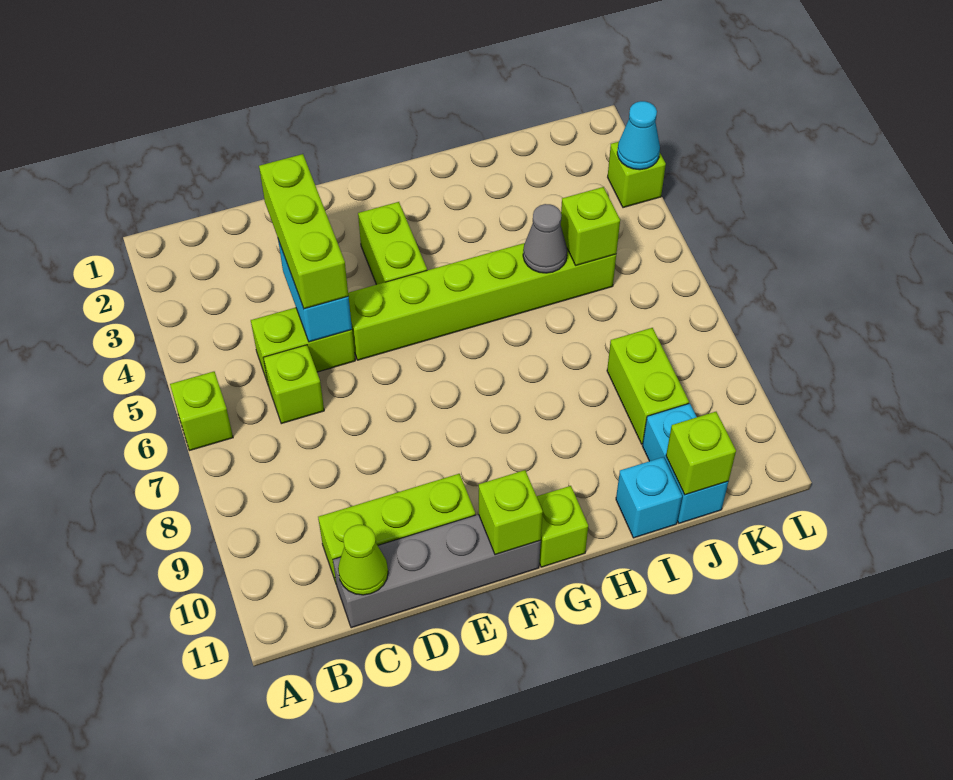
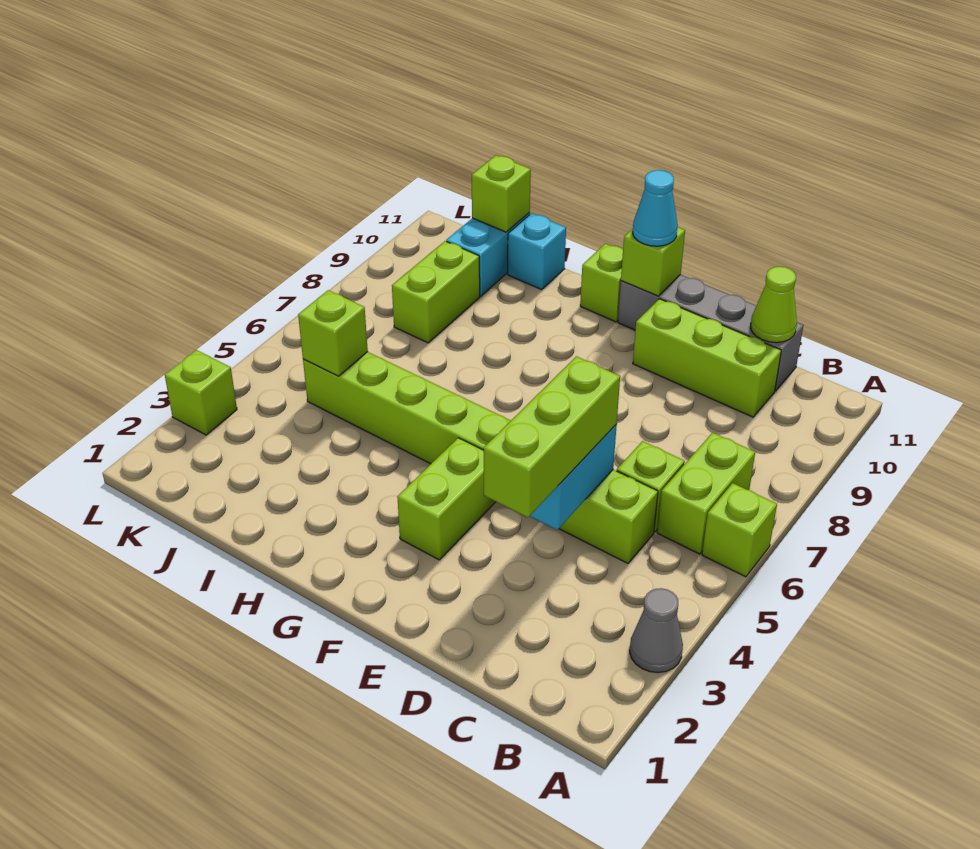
none -> lime 1x2 brick [657,433,755,554]
grey 1x1 cone [523,204,567,273] -> grey 1x1 cone moved to [630,588,683,673]
cyan 1x1 cone [617,101,660,170] -> cyan 1x1 cone moved to [633,170,678,246]

